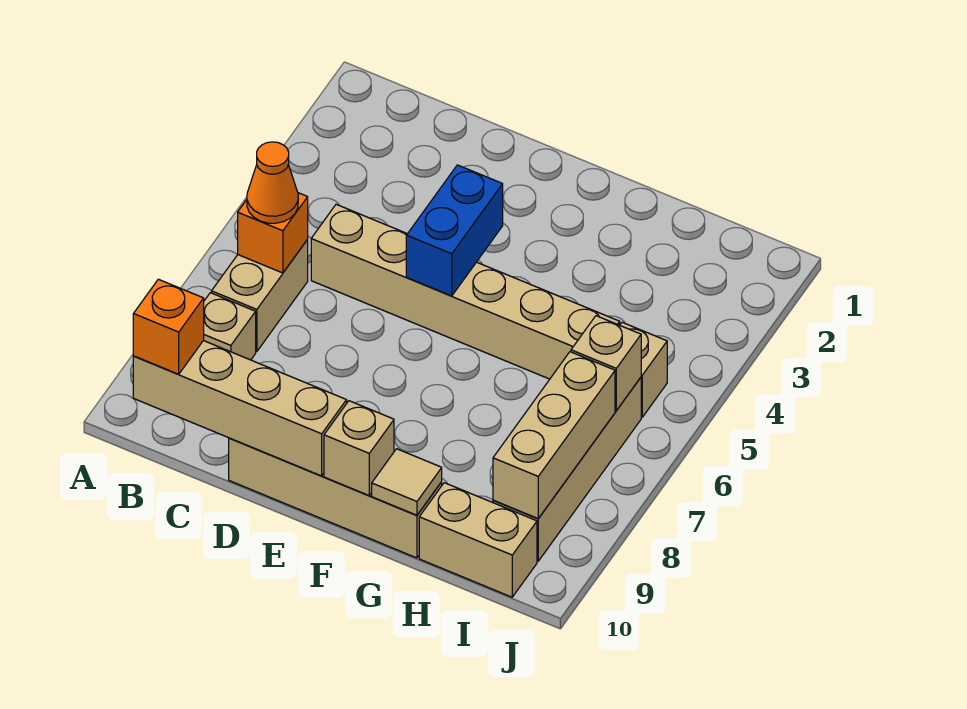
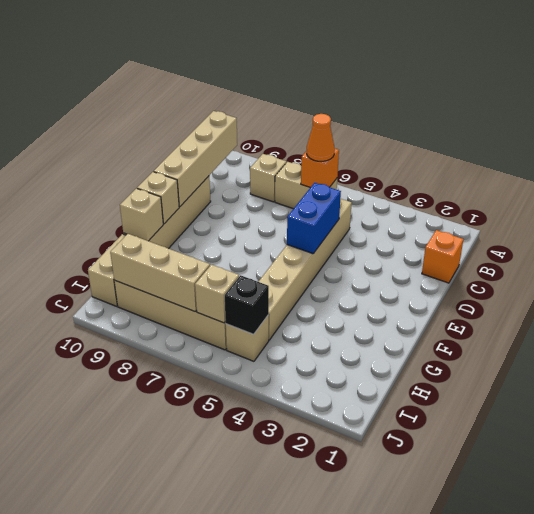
orange 1x1 brick [133,279,204,374] -> orange 1x1 brick moved to [422,230,463,283]
blue 1x2 brick [406,165,503,296] -> blue 1x2 brick turned to [287,183,341,254]
tan 1x1 tile [372,449,442,515] -> tan 1x1 brick [120,188,163,241]
none -> black 1x1 brick [225,275,269,334]

